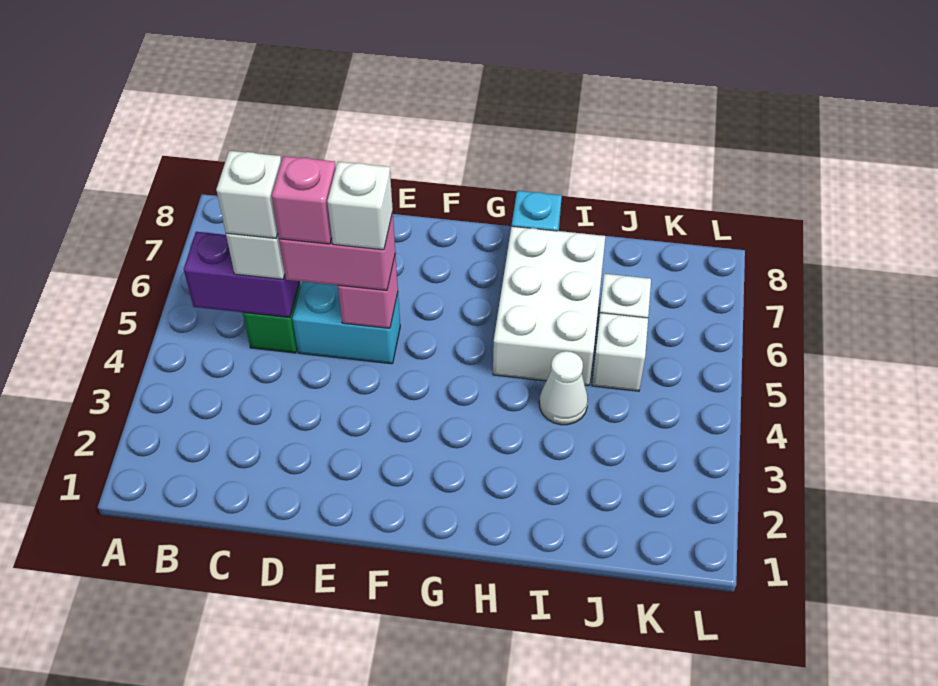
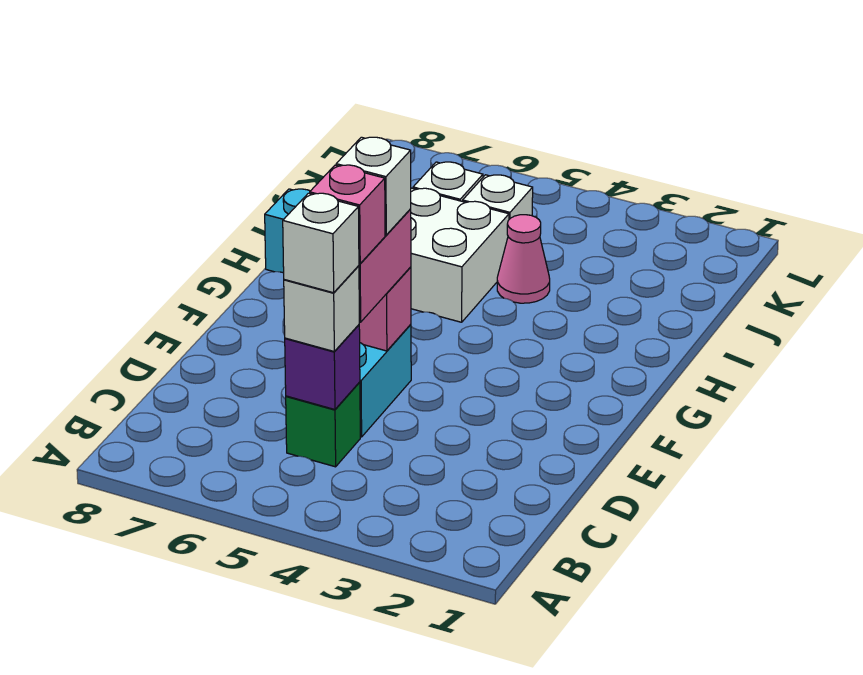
purple 1x2 brick [184,232,299,317] -> purple 1x1 brick [285,325,360,410]
white 1x1 cone [539,351,588,425] -> pink 1x1 cone [497,215,550,303]

